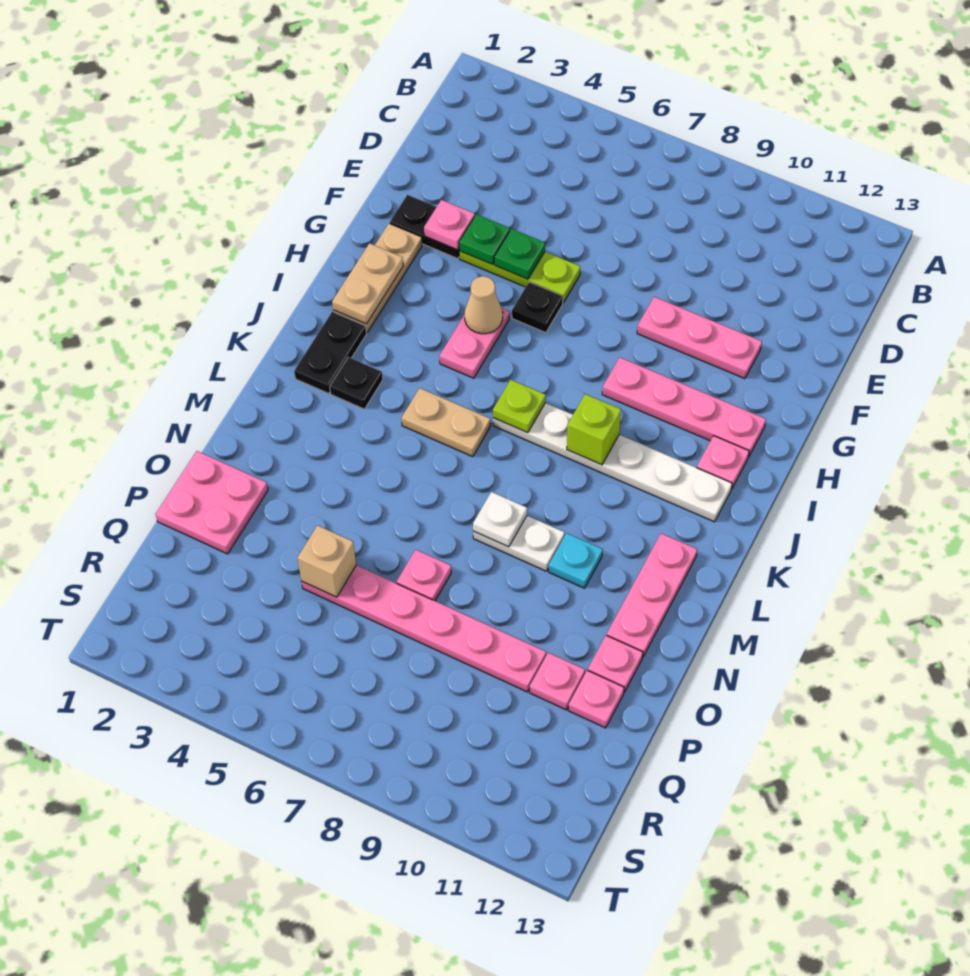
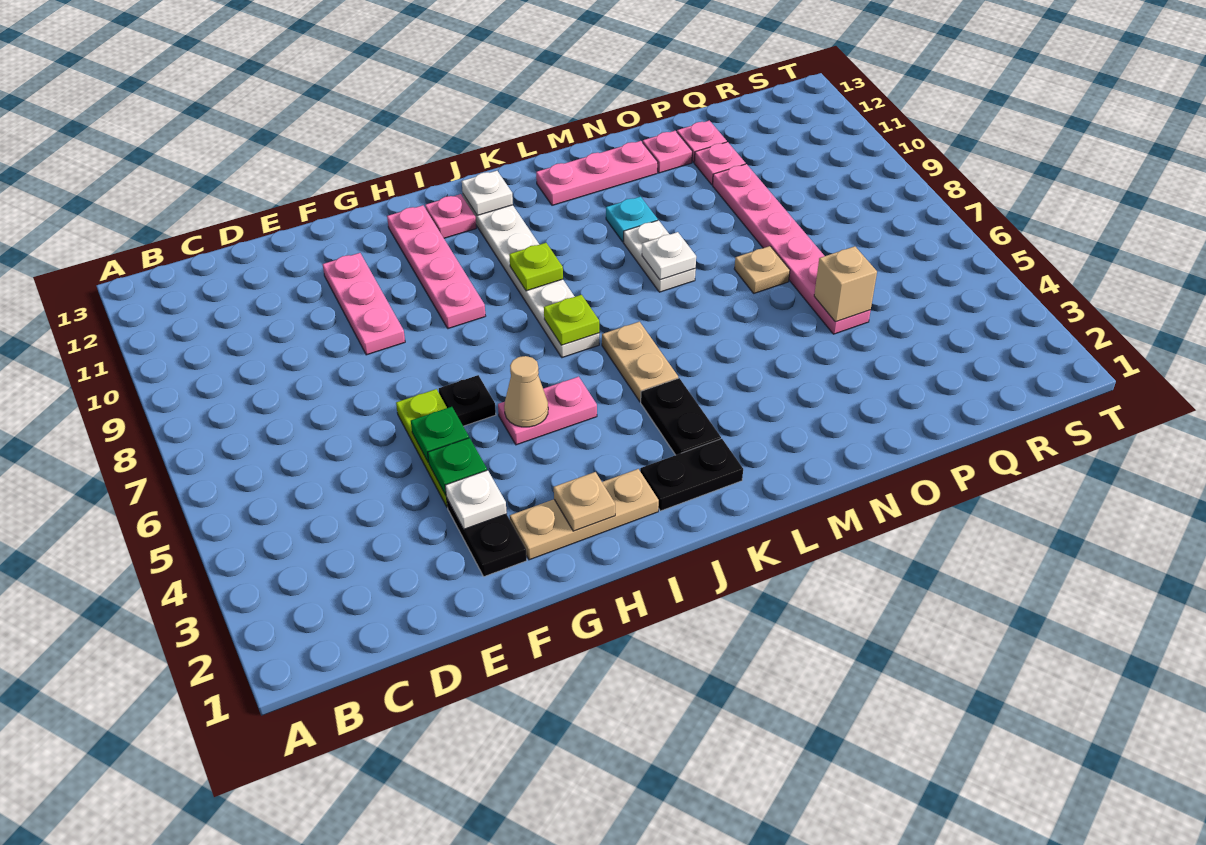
pink 1x1 plate [424,200,475,250] -> white 1x1 plate [445,470,507,529]
tan 1x2 plate [332,243,403,324] -> tan 1x1 plate [554,472,615,531]
lime 1x1 brick [567,394,621,465] -> lime 1x1 plate [509,243,563,291]
none -> white 1x1 plate [462,171,513,215]
black 1x1 plate [330,357,383,409] -> black 1x2 plate [641,378,721,455]
pink 2x2 plate [155,451,268,554] -> none
pink 1x1 plate [397,550,451,601] -> tan 1x1 plate [734,246,790,293]

